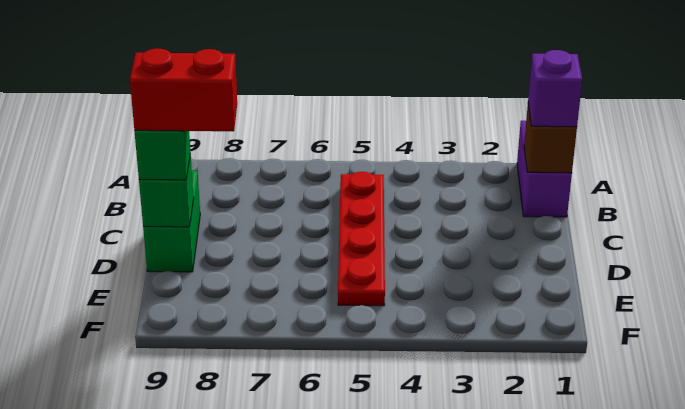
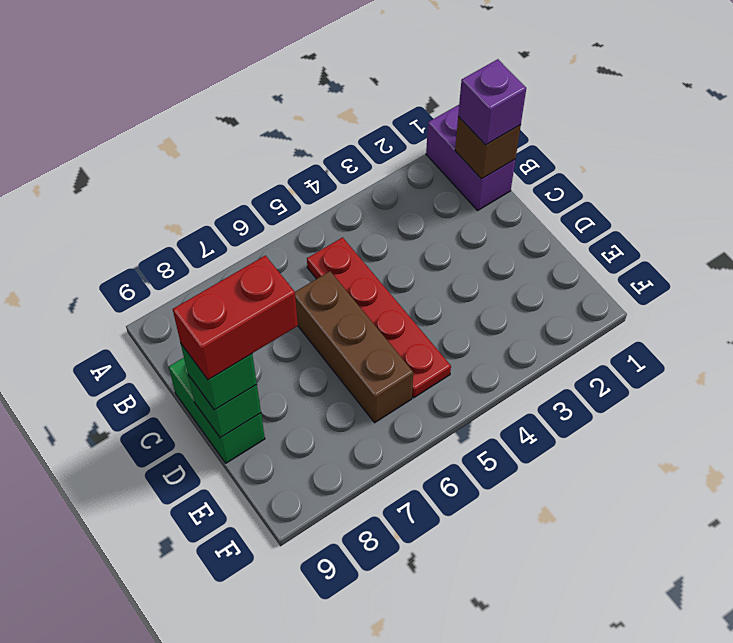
none -> brown 1x3 brick [295,271,413,422]

